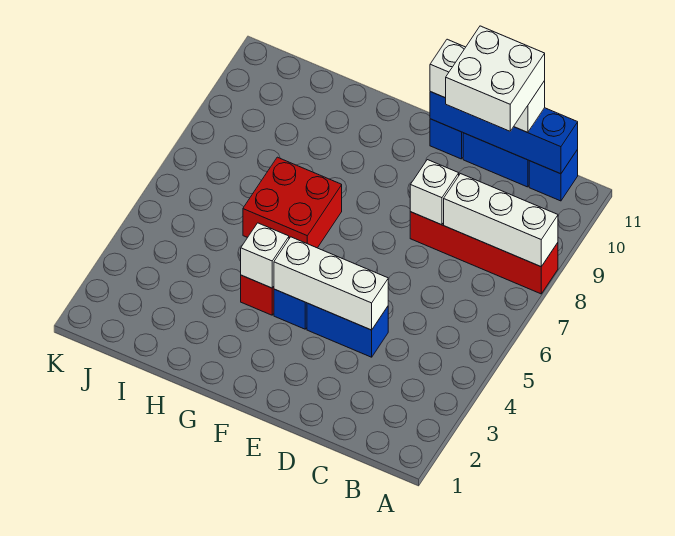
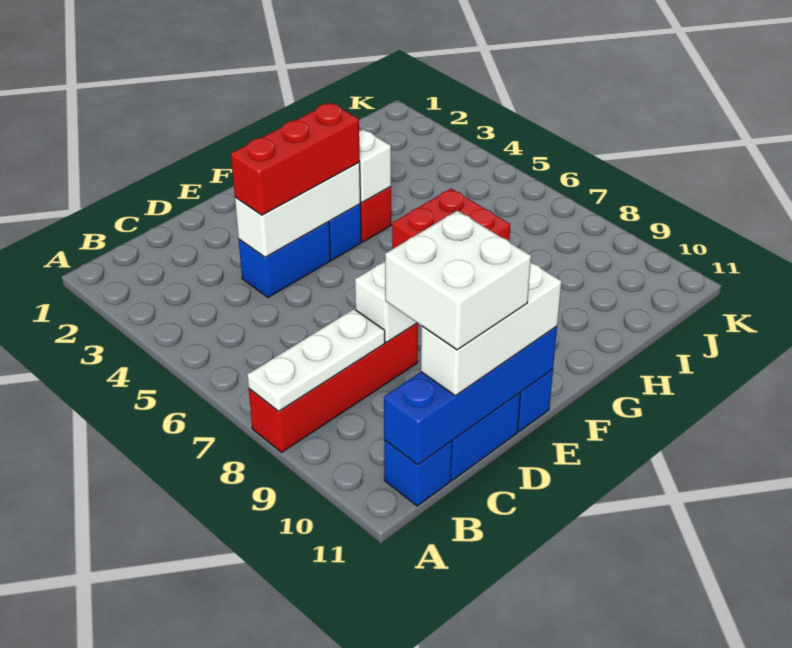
white 1x3 brick [444,174,558,267] -> white 1x3 plate [247,309,385,411]
none -> red 1x3 brick [231,102,360,215]

